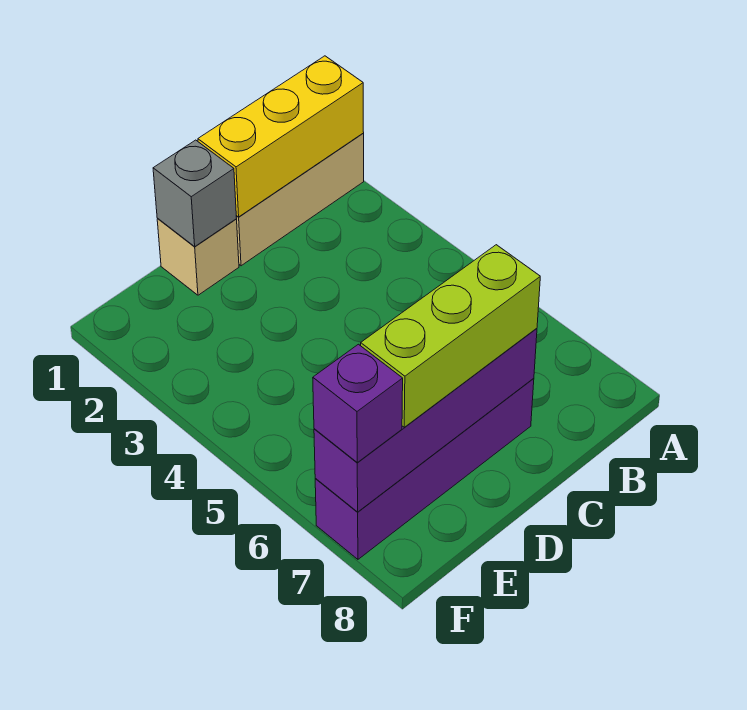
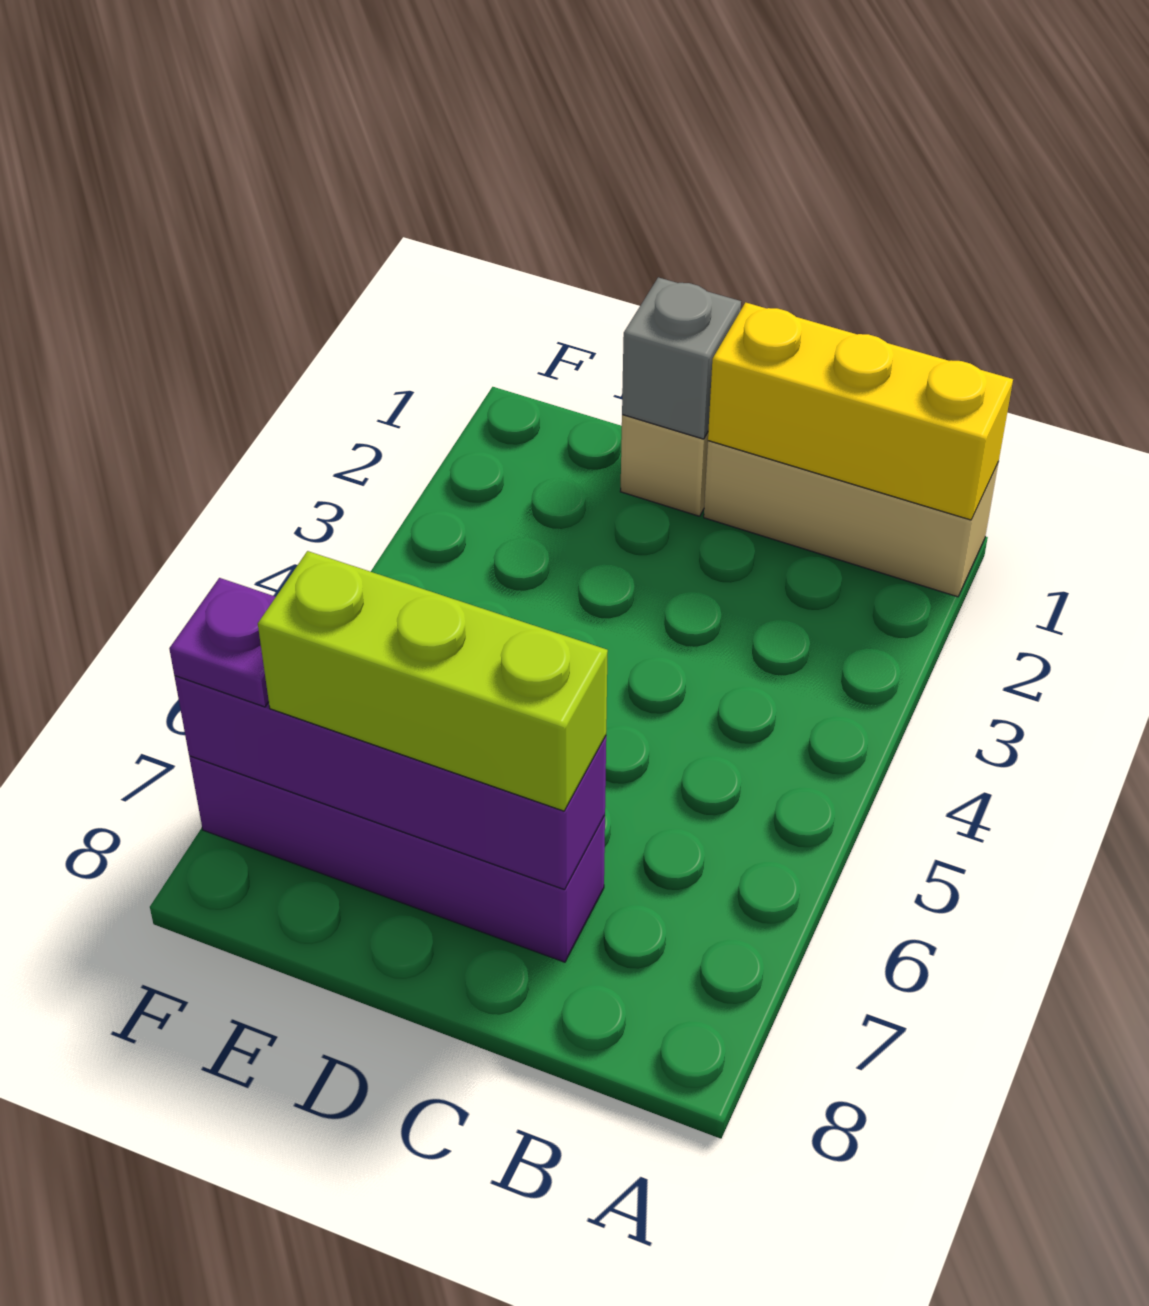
purple 1x1 brick [313,344,403,462] -> purple 1x1 plate [169,578,275,707]

